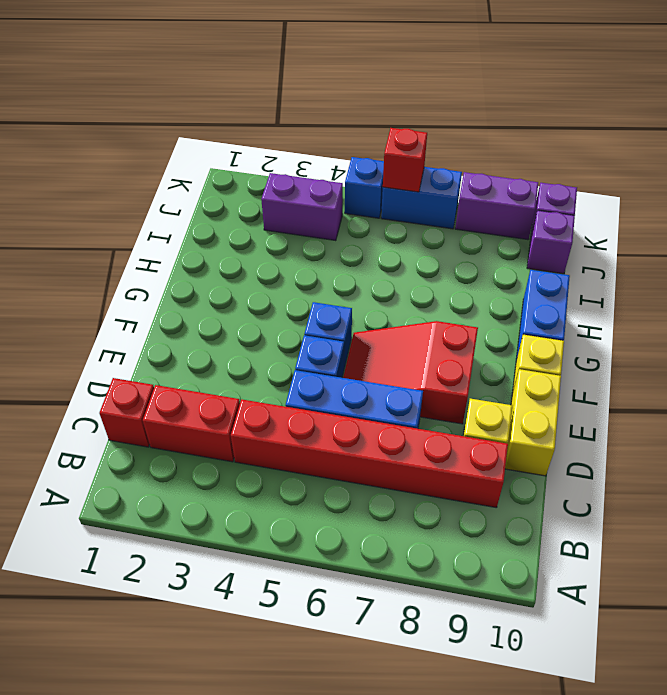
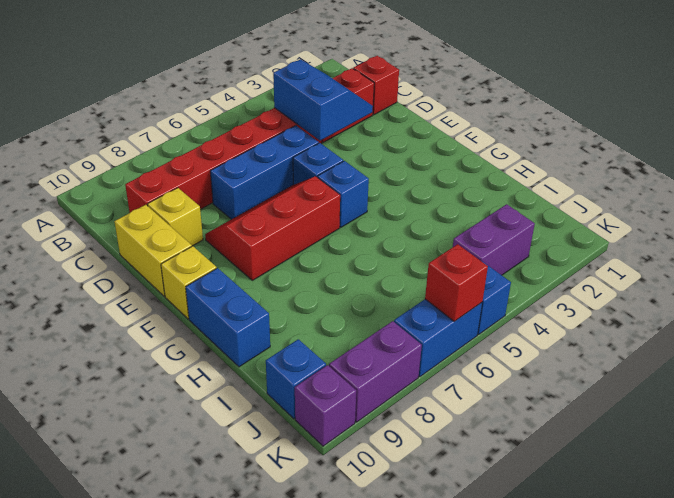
none -> blue 2x2 slope [273,59,373,141]
red 2x3 slope [343,321,478,424] -> red 2x3 slope turned to [205,176,340,280]
purple 1x1 brick [527,210,575,274] -> blue 1x1 brick [266,339,326,419]

